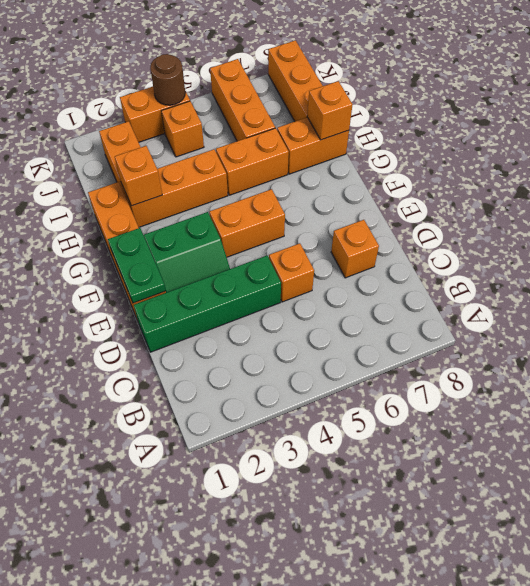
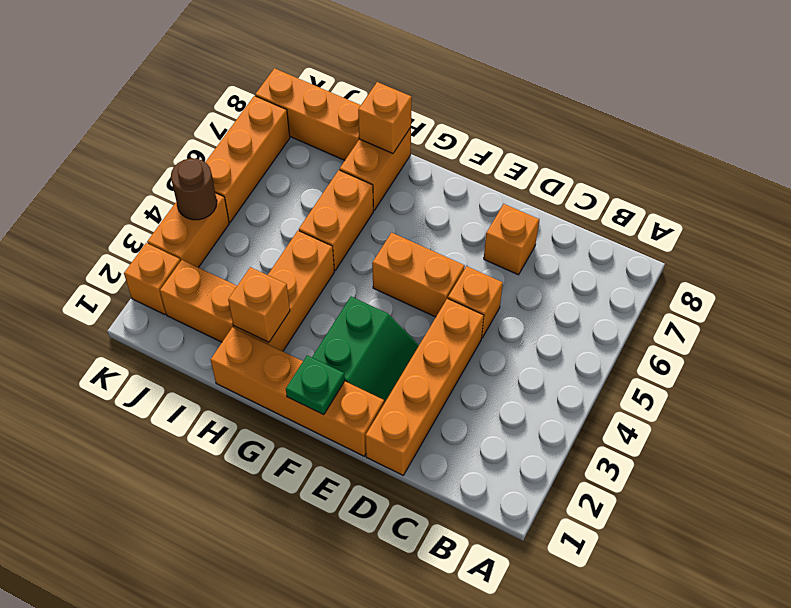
green 1x4 brick [134,255,281,352] -> orange 1x4 brick [365,299,484,475]
green 1x2 plate [108,228,166,303] -> green 1x1 plate [286,355,345,415]
orange 1x2 brick [209,189,285,257] -> orange 1x2 brick turned to [372,233,465,317]
orange 1x3 brick [210,59,275,141] -> orange 1x3 brick turned to [205,96,290,222]
orange 1x1 brick [162,101,204,157] -> orange 1x1 brick moved to [124,243,180,315]

